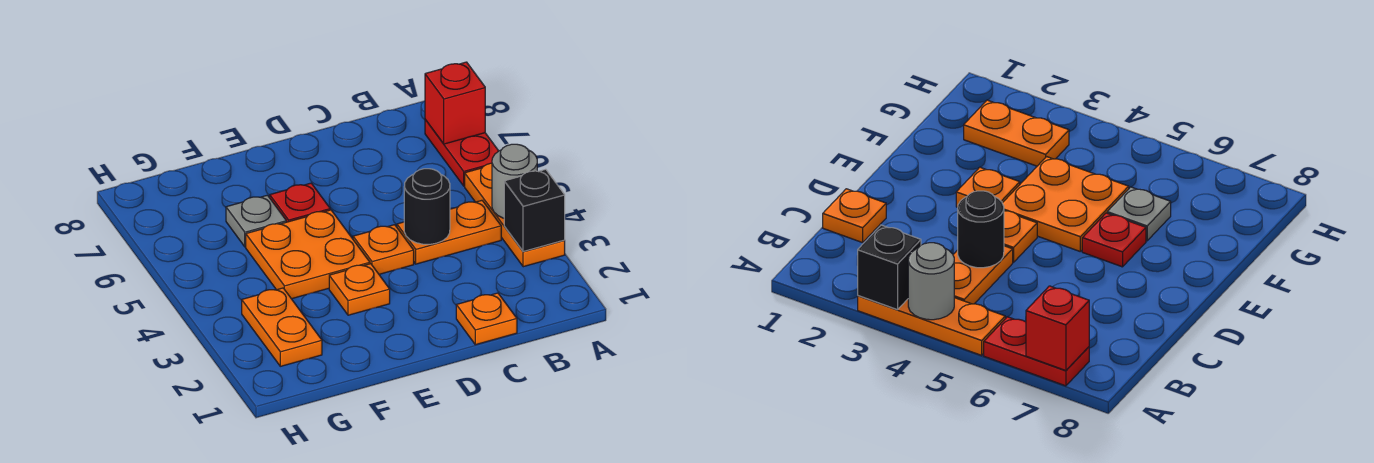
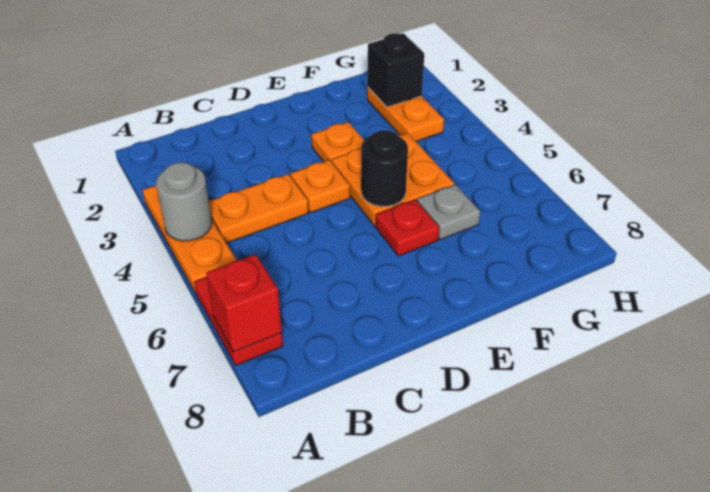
black 1x1 brick [504,169,565,251] -> black 1x1 brick moved to [367,33,424,107]
orange 1x1 plate [456,293,517,345] -> none
black 1x1 round brick [404,169,450,244] -> black 1x1 round brick moved to [361,130,408,207]

